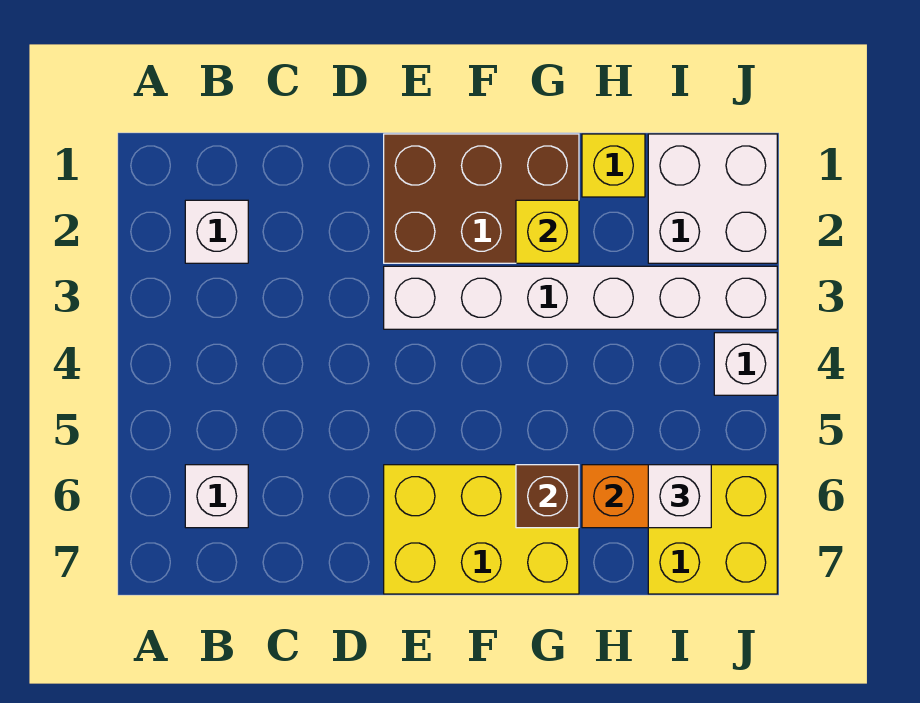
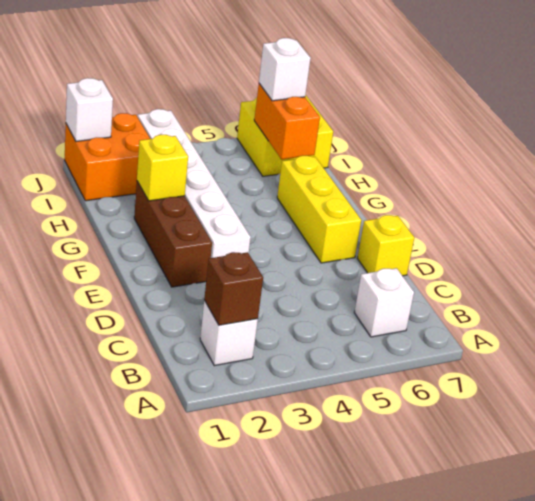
brown 2x3 brick [384,134,579,263] -> brown 1x3 brick [134,181,212,287]
yellow 2x3 brick [384,465,579,594] -> yellow 1x3 brick [277,156,361,263]
brown 1x1 brick [516,465,579,528] -> brown 1x1 brick moved to [204,252,263,325]
yellow 1x1 brick [582,134,645,197] -> yellow 1x1 brick moved to [357,215,414,276]
white 2x2 brick [648,134,777,263] -> orange 2x2 brick [65,113,150,201]
white 1x1 brick [714,333,777,395] -> white 1x1 brick moved to [66,78,113,141]

